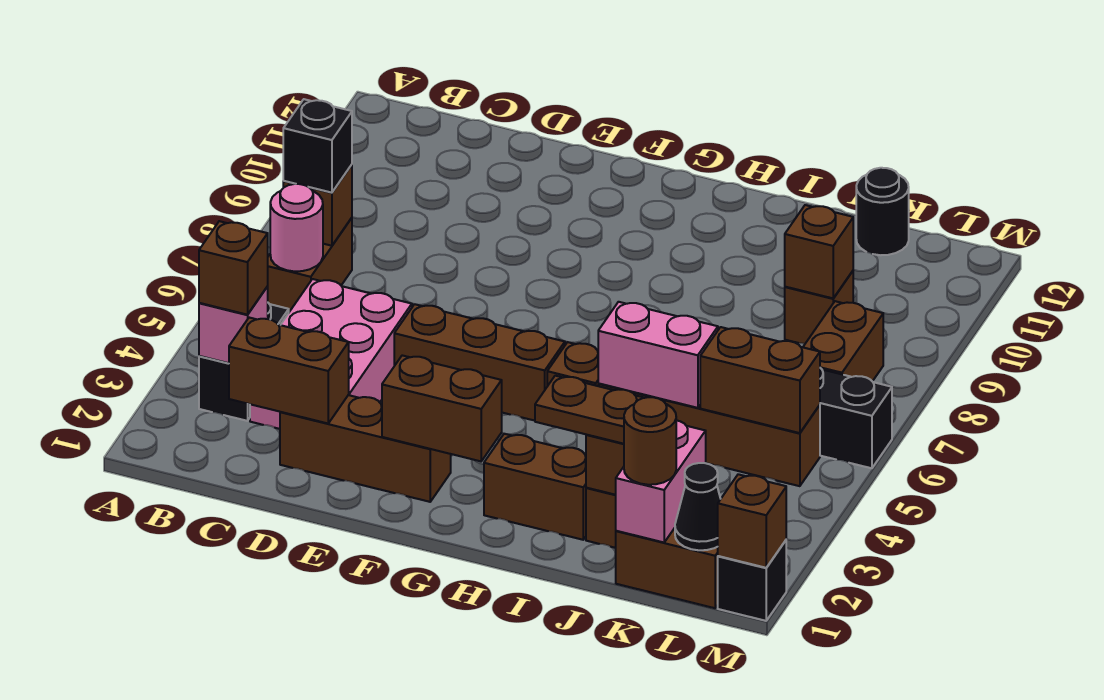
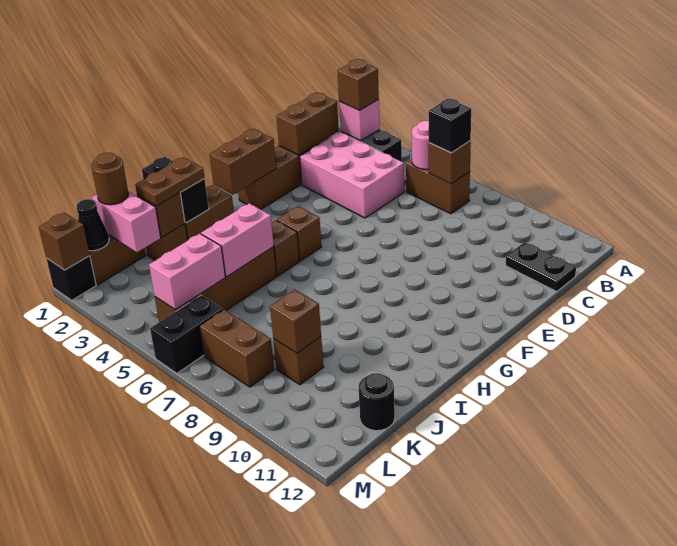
none -> black 1x2 plate [506,242,576,292]
brown 1x3 brick [394,304,565,421] -> brown 1x1 brick [277,206,322,261]
none -> black 1x2 brick [142,157,209,223]
brown 1x2 brick [700,327,820,433] -> pink 1x2 brick [149,234,225,310]

